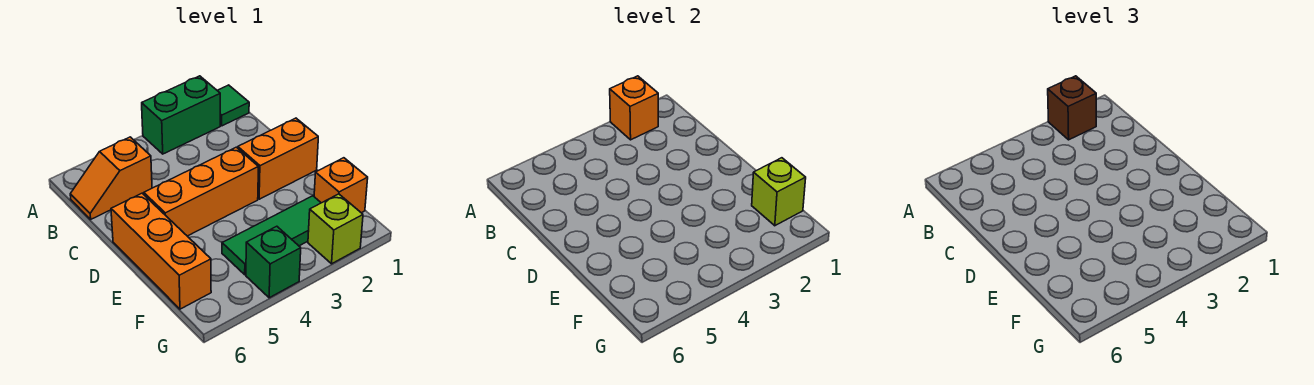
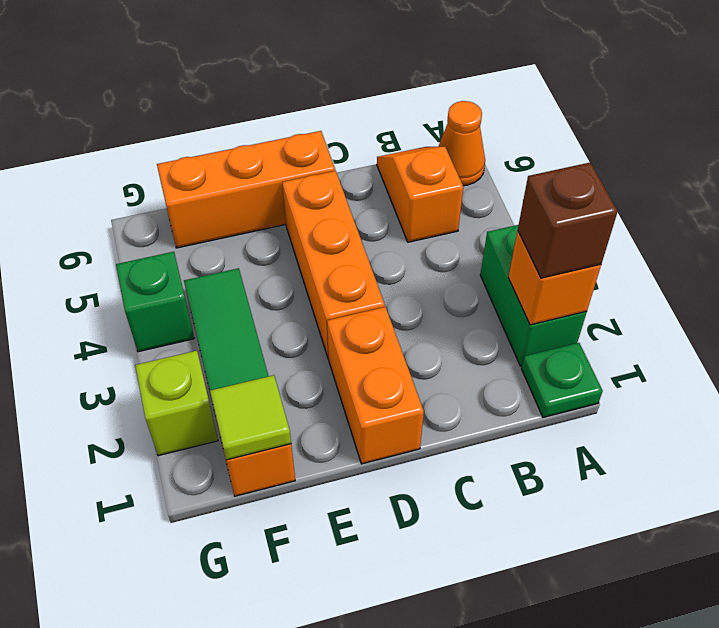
green 1x1 tile [217,85,249,126] -> green 1x1 plate [521,343,603,417]
none -> orange 1x1 cone [438,101,485,186]
lime 1x1 brick [752,158,806,226] -> lime 1x1 tile [210,375,291,460]

